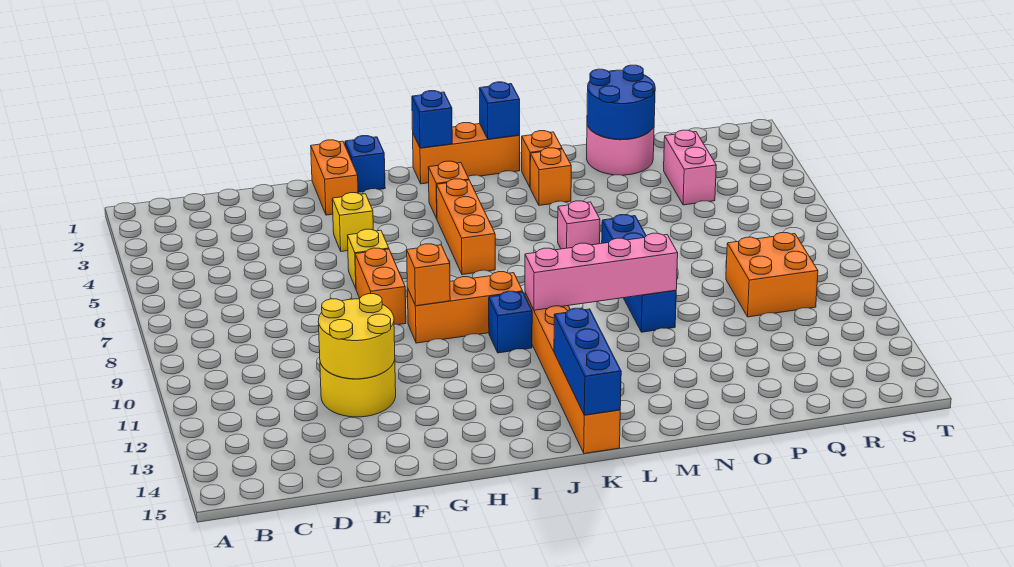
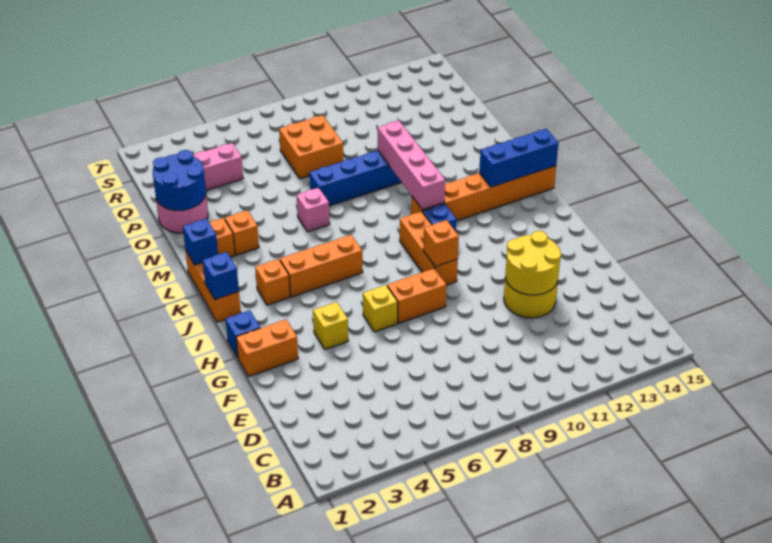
orange 2x2 brick [726,233,818,317] -> orange 2x2 brick moved to [279,115,343,179]

